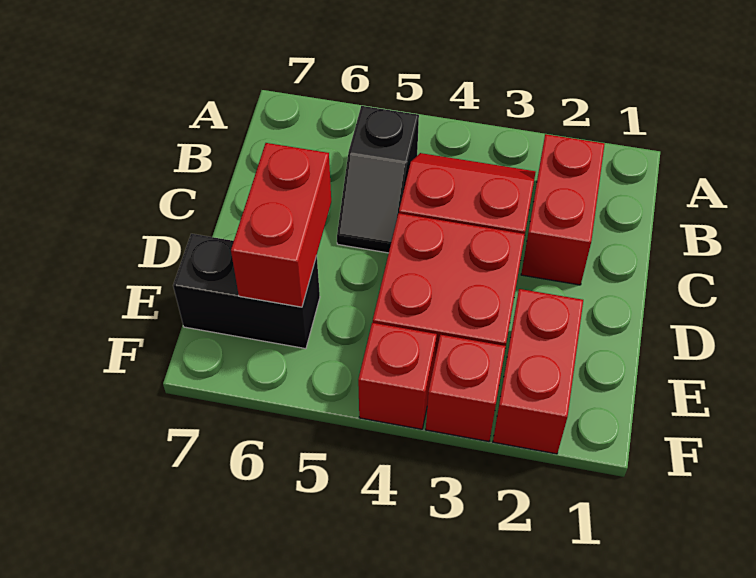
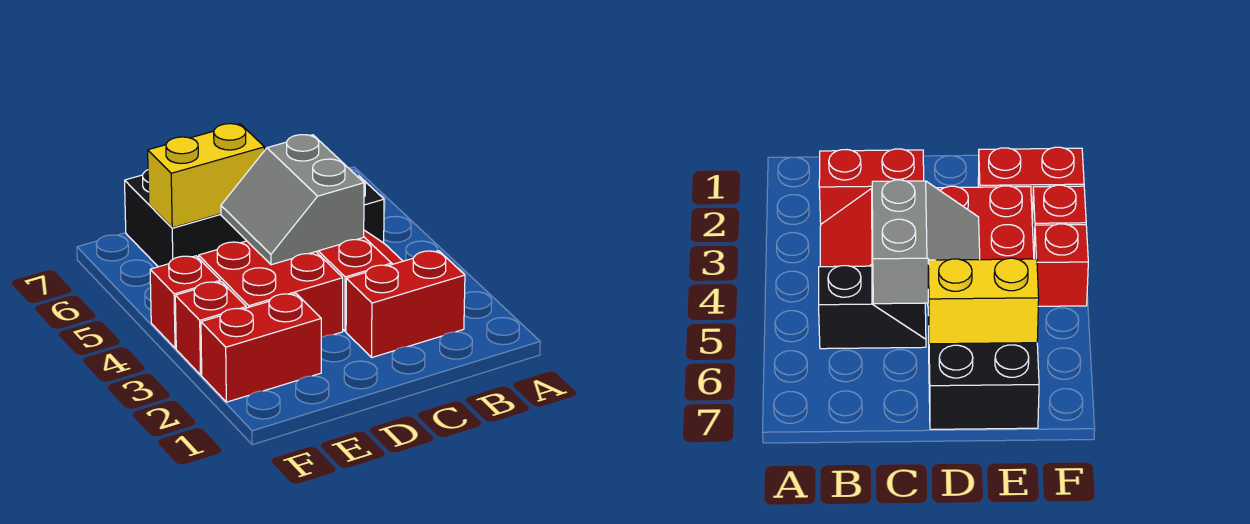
none -> grey 2x2 slope [221,135,364,265]
red 1x2 brick [231,143,331,307] -> yellow 1x2 brick [148,124,265,228]
black 1x2 brick [173,234,320,349] -> black 2x2 brick [125,170,246,267]

